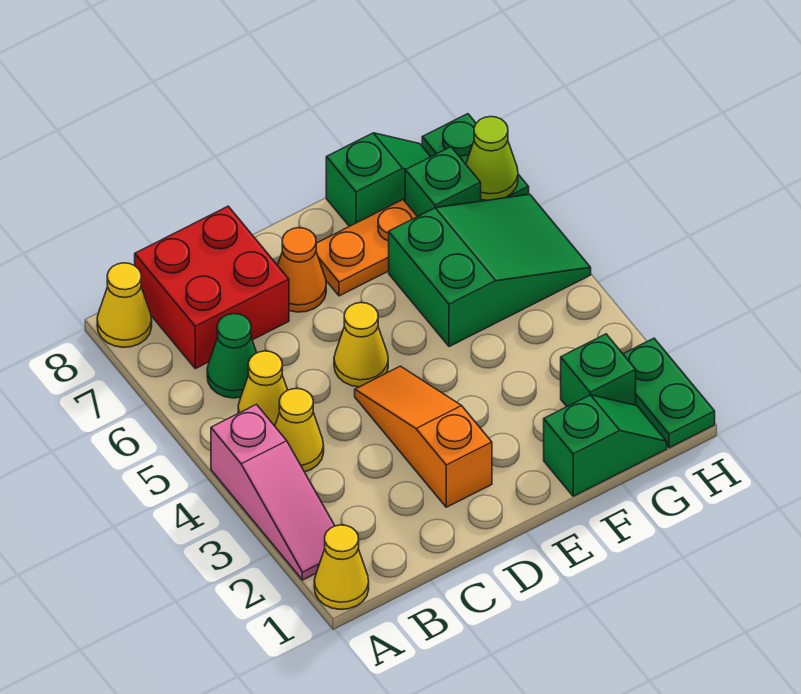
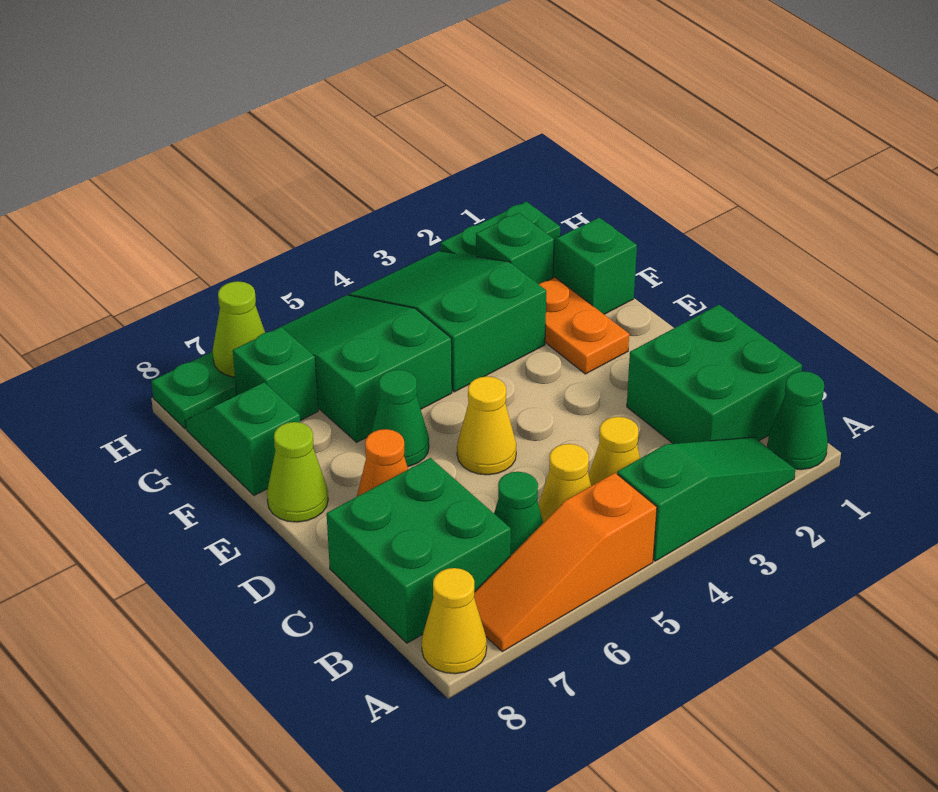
yellow 1x1 cone [314,525,369,609] -> green 1x1 cone [768,371,828,470]
pink 1x3 slope [211,404,335,580] -> green 1x3 slope [617,437,795,561]
none -> green 2x2 brick [627,305,802,444]
red 2x2 brick [135,206,289,369] -> green 2x2 brick [327,458,511,643]
orange 1x3 slope [355,366,492,507] -> orange 1x3 slope moved to [474,473,657,652]
none -> green 1x1 cone [371,370,429,467]
orange 1x2 plate [316,200,417,296] -> orange 1x2 plate moved to [539,277,629,374]
none -> lime 1x1 cone [267,422,328,522]
none -> green 2x3 slope [349,251,546,392]

